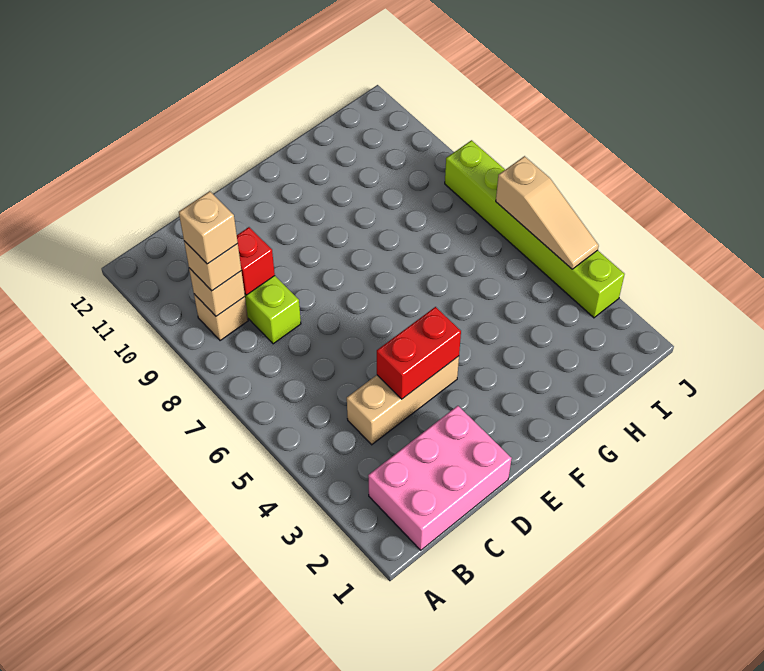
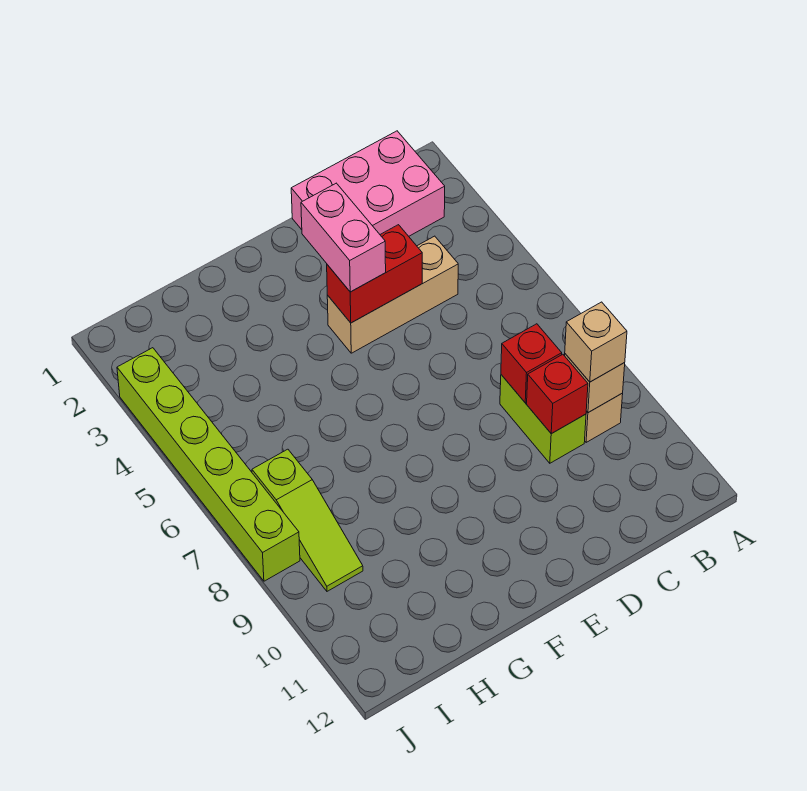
tan 1x1 brick [179,191,238,264] -> none
none -> red 1x1 brick [501,324,562,403]
none -> pink 1x2 brick [301,183,386,292]
none -> lime 1x3 slope [252,449,363,591]
tan 1x3 slope [496,156,599,269] -> none

